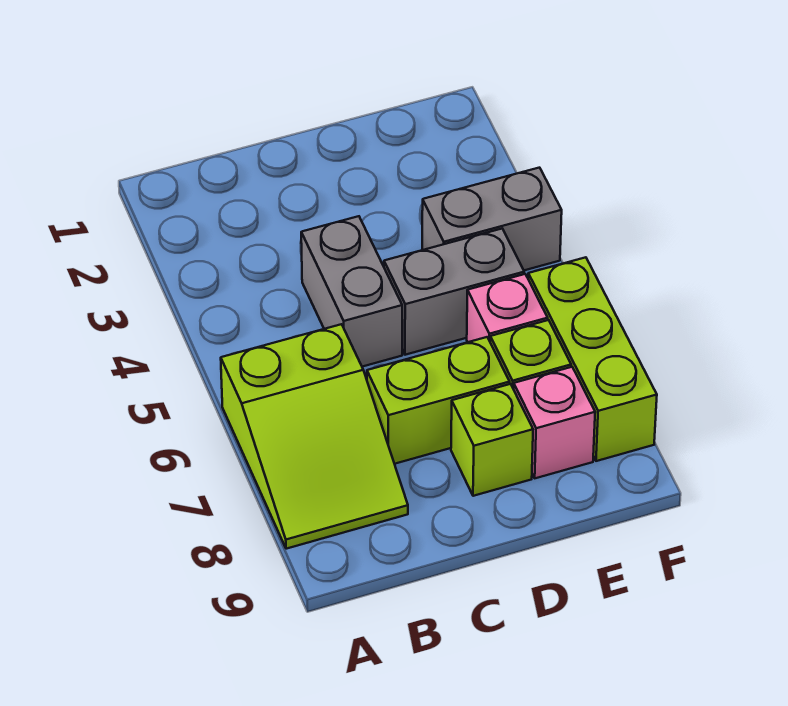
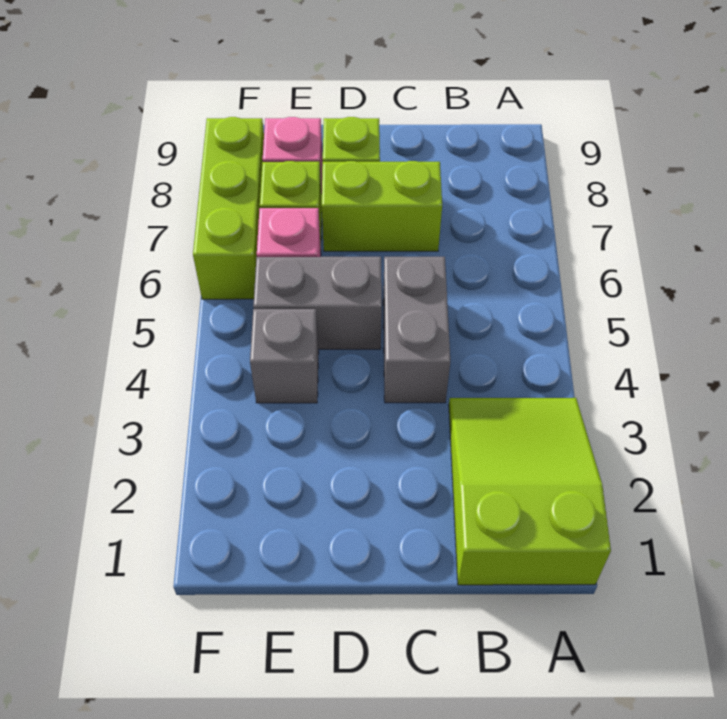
lime 2x3 slope [221,324,408,549] -> lime 2x3 slope moved to [449,398,611,585]
grey 1x2 brick [422,168,562,270] -> grey 1x1 brick [250,309,319,403]

